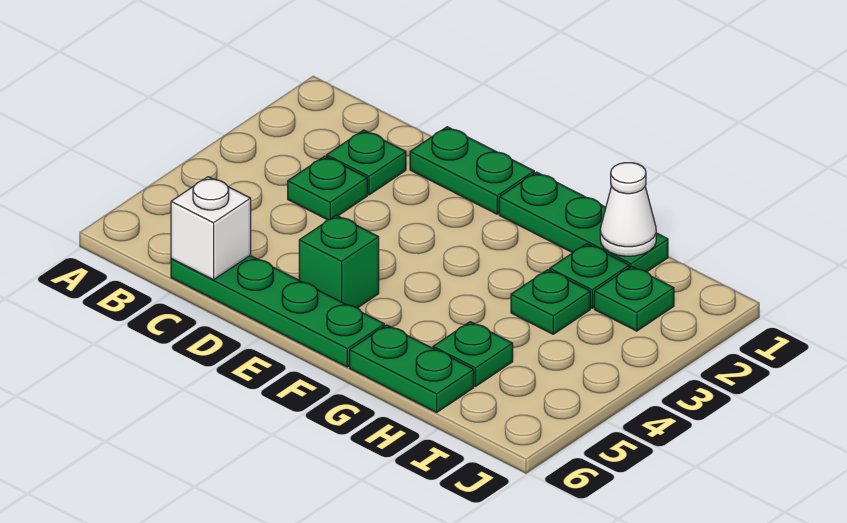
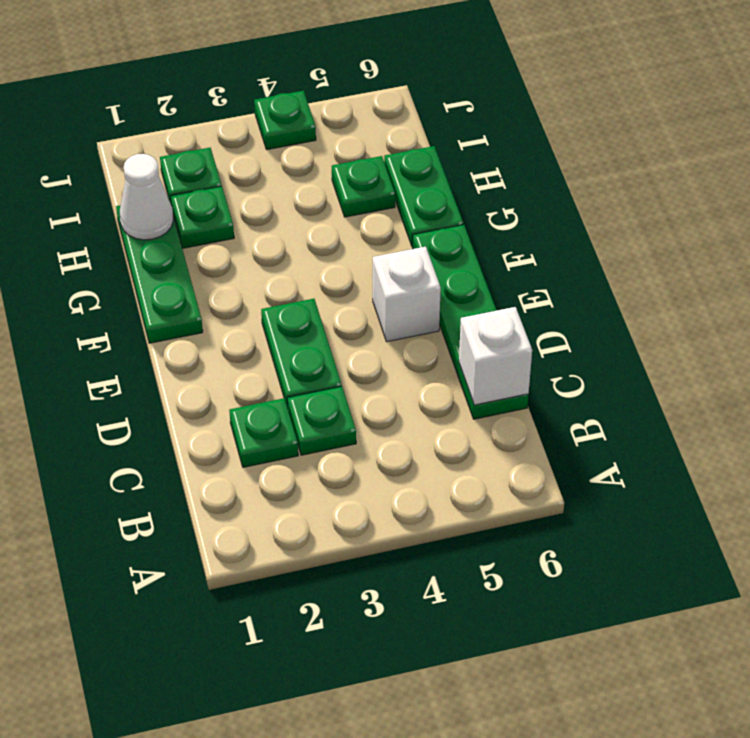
green 1x2 plate [410,127,534,214] -> green 1x2 plate moved to [261,299,342,408]
green 1x1 brick [299,215,379,308] -> white 1x1 brick [373,247,441,342]
green 1x1 plate [511,270,590,334] -> green 1x1 plate moved to [254,91,316,150]

